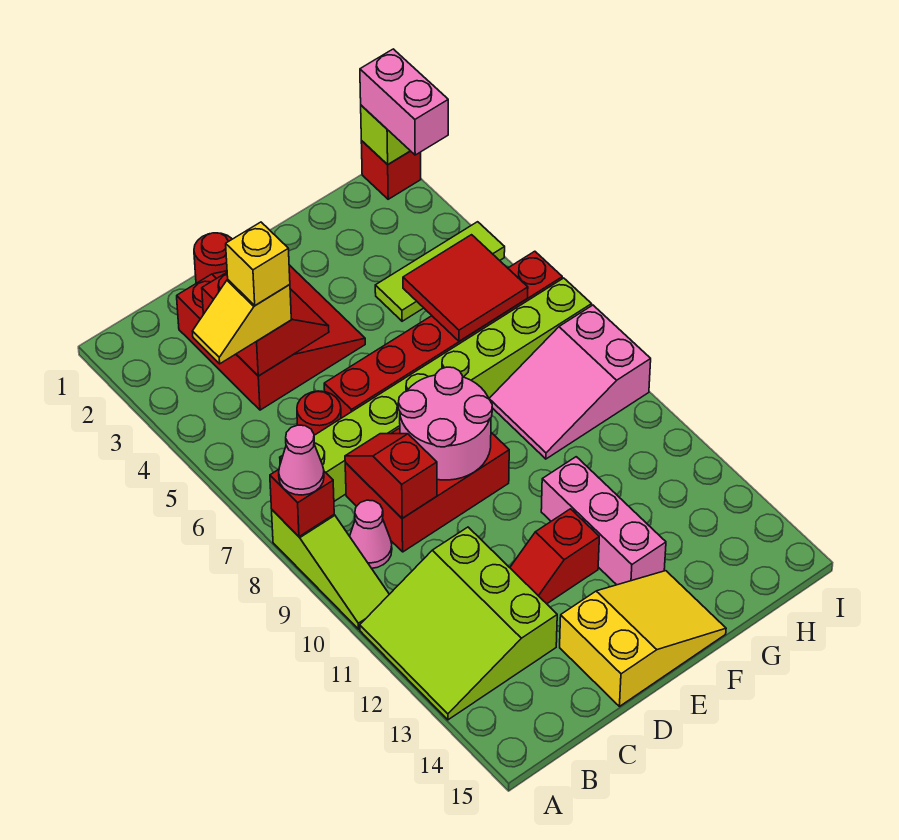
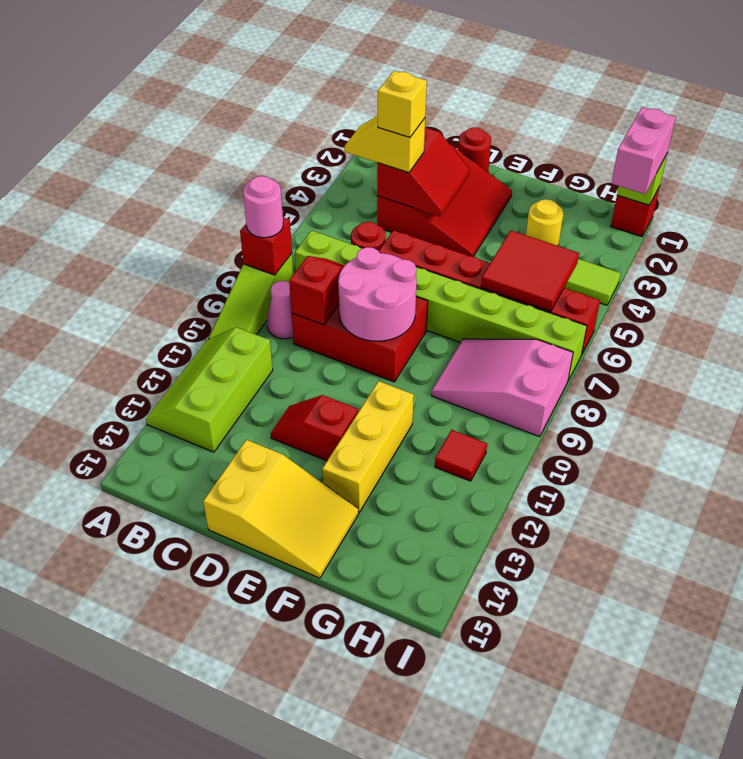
pink 1x1 cone [279,425,324,495] -> pink 1x1 round brick [243,176,283,238]
lime 3x3 slope [360,527,557,720] -> lime 2x3 slope [146,327,273,452]
pink 1x3 brick [541,457,666,585] -> yellow 1x3 brick [322,381,414,512]
none -> yellow 1x1 round brick [526,199,563,246]
none -> red 1x1 tile [435,430,487,481]

